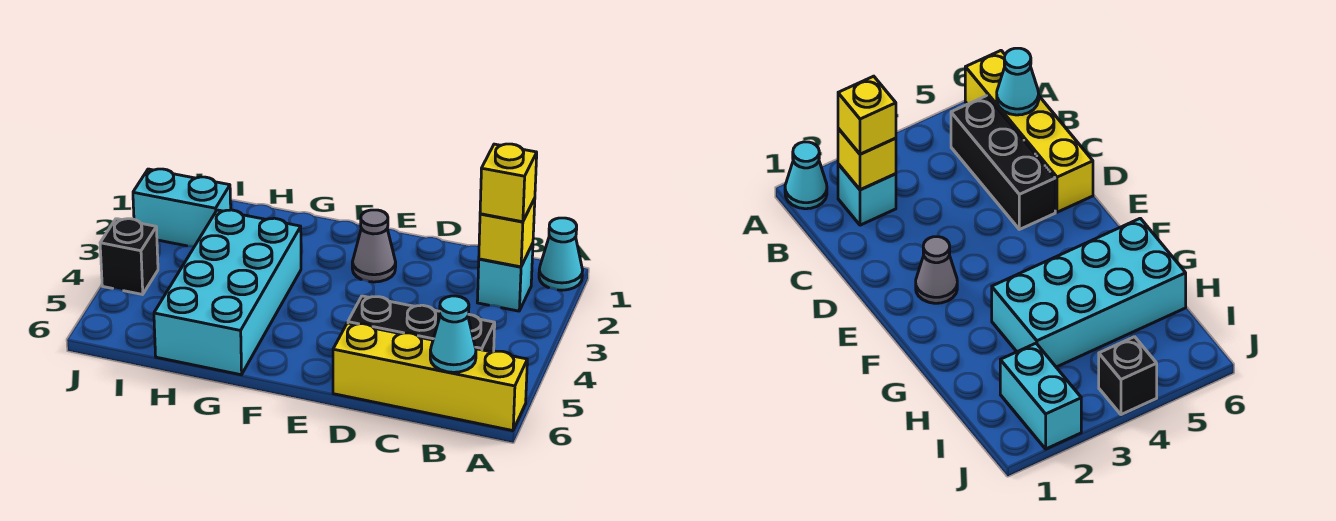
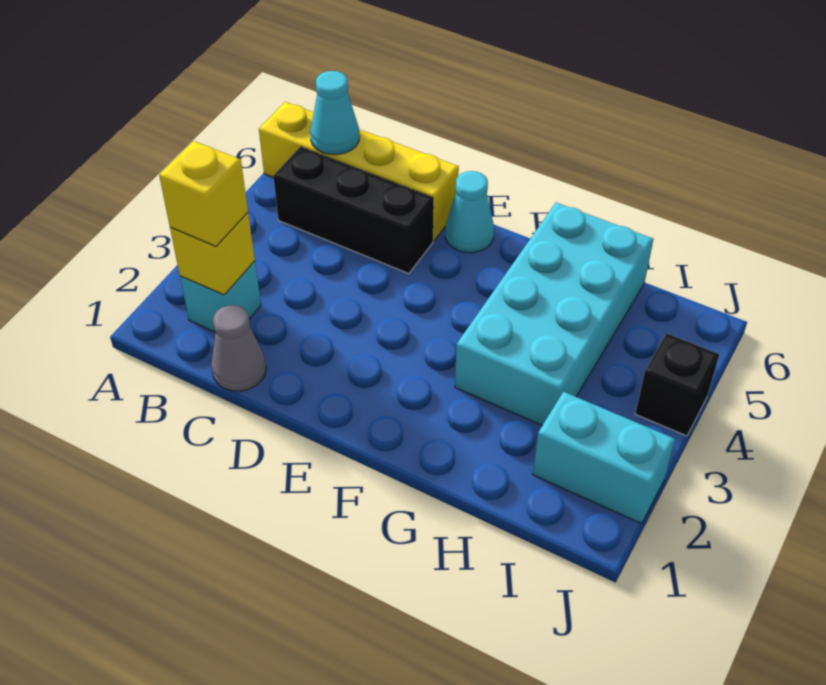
cyan 1x1 cone [539,218,583,290] -> cyan 1x1 cone moved to [445,171,494,253]
grey 1x1 cone [352,210,396,282] -> grey 1x1 cone moved to [211,305,266,391]

